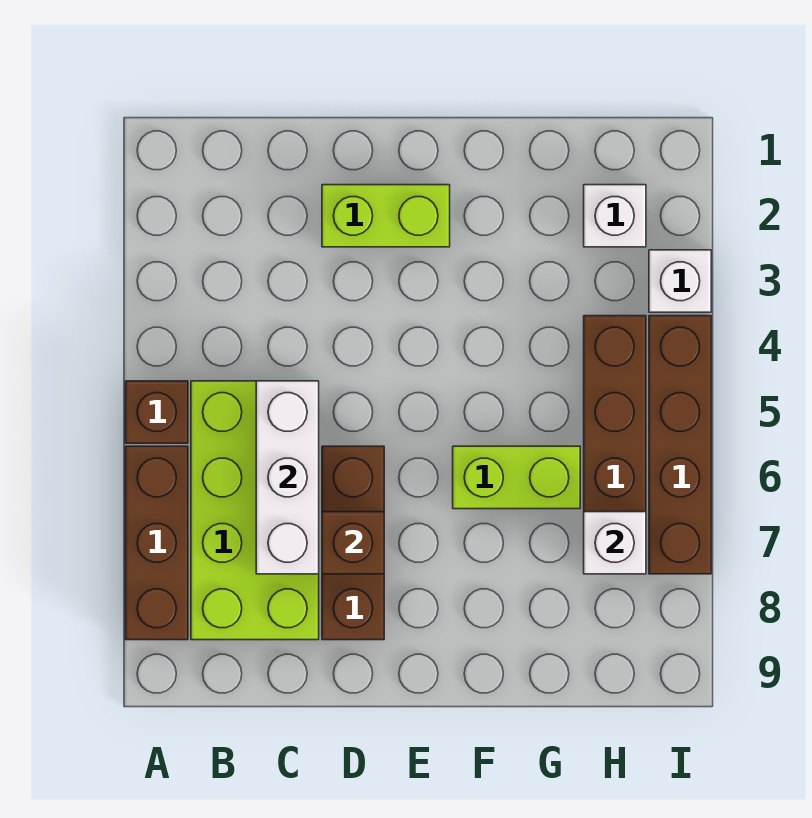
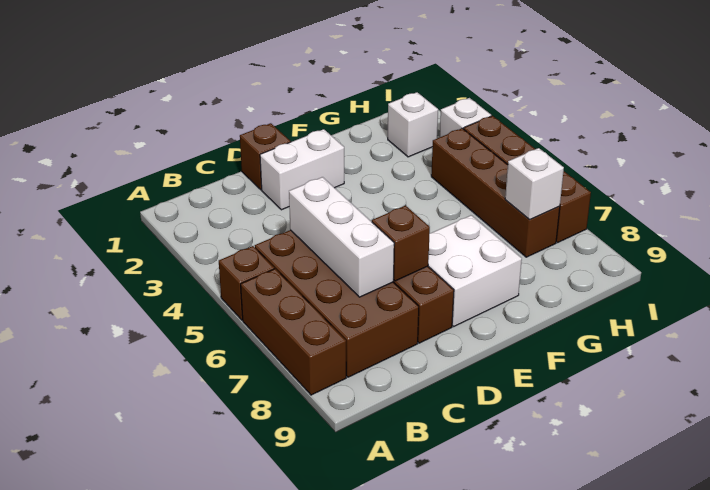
lime 2x4 brick [191,381,319,640] -> brown 2x4 brick [255,230,419,377]
none -> brown 1x1 brick [240,123,291,190]
lime 1x2 brick [322,185,450,247] -> white 1x2 brick [260,129,344,210]
none -> white 2x2 brick [428,215,522,326]
lime 1x2 brick [453,446,580,509] -> none

